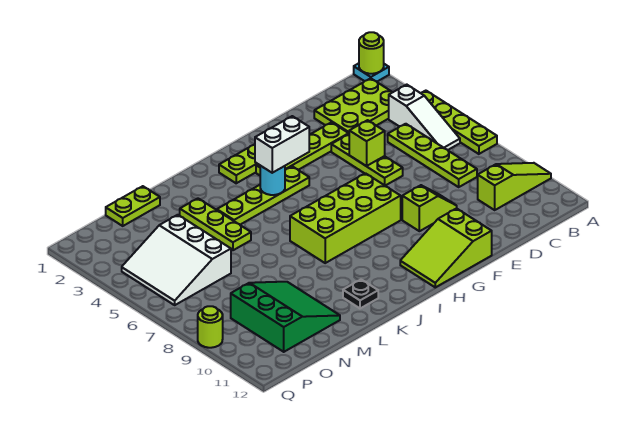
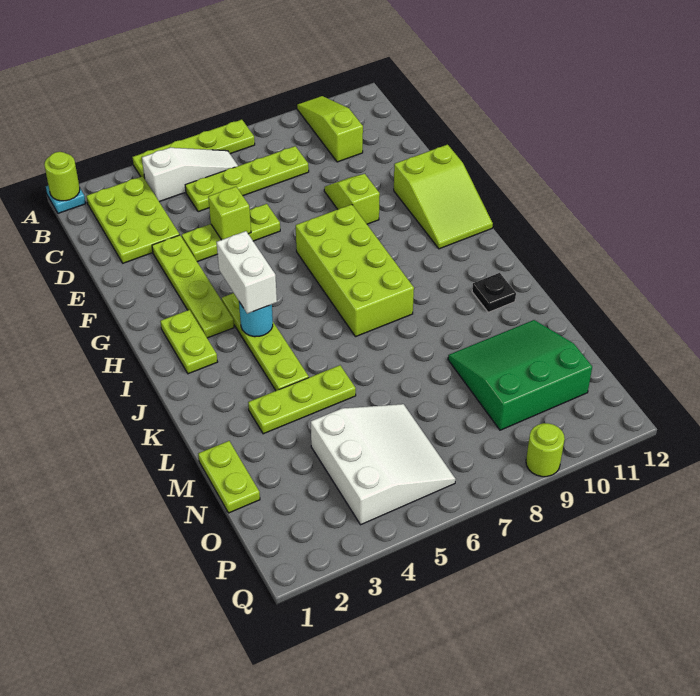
white 3x3 slope [122,215,231,305] -> white 3x3 slope turned to [311,404,456,525]

